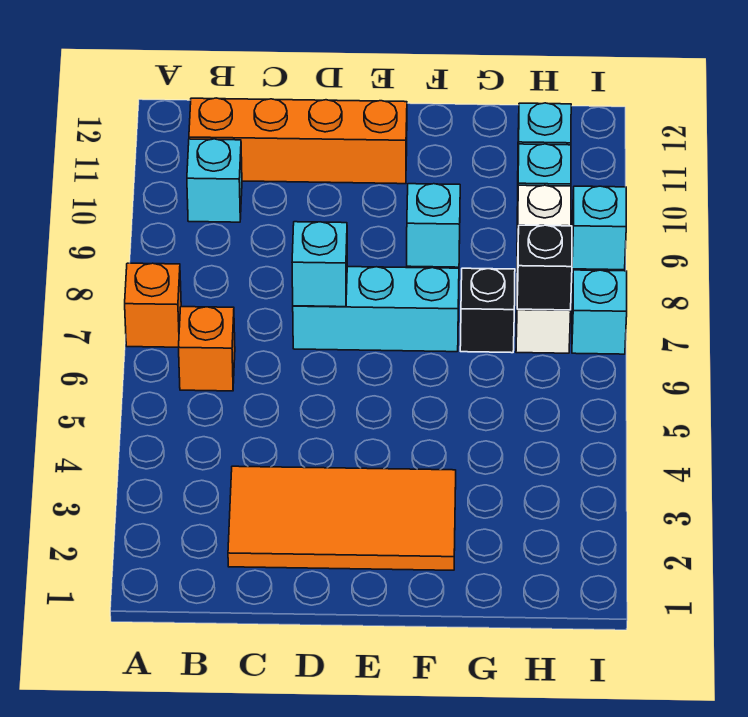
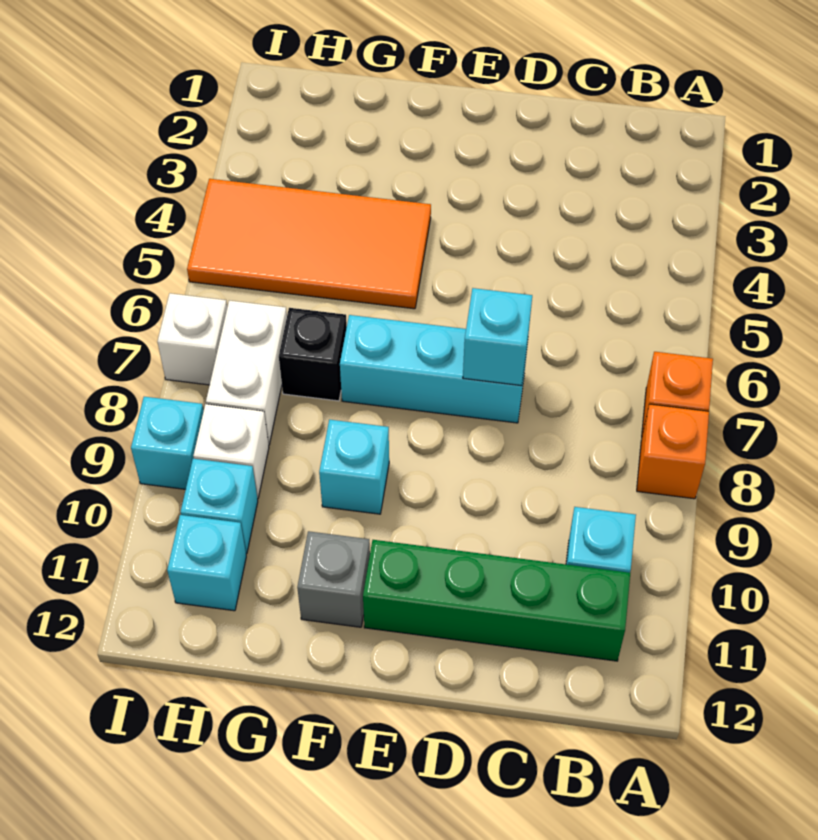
orange 1x1 brick [179,307,235,391] -> orange 1x1 brick moved to [637,404,709,499]
orange 1x4 brick [189,98,407,184] -> green 1x4 brick [363,540,630,661]
orange 2x4 tile [228,466,456,570] -> orange 2x4 tile moved to [187,179,431,309]
none -> grey 1x1 brick [297,531,370,627]
black 1x1 brick [517,225,572,310] -> none
cyan 1x1 brick [572,270,627,354] -> white 1x1 brick [157,293,227,385]

